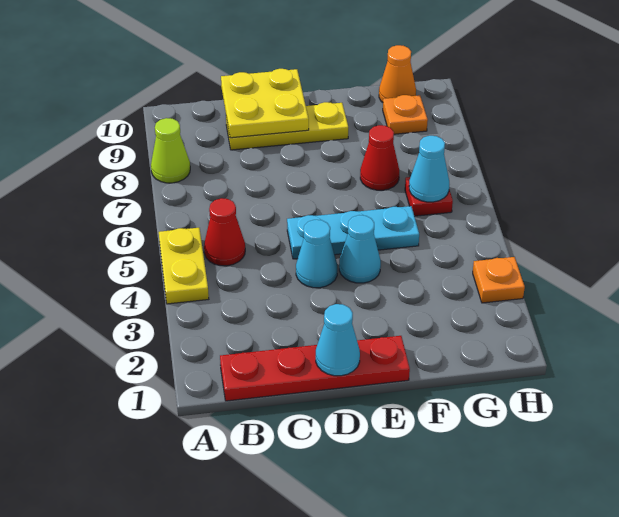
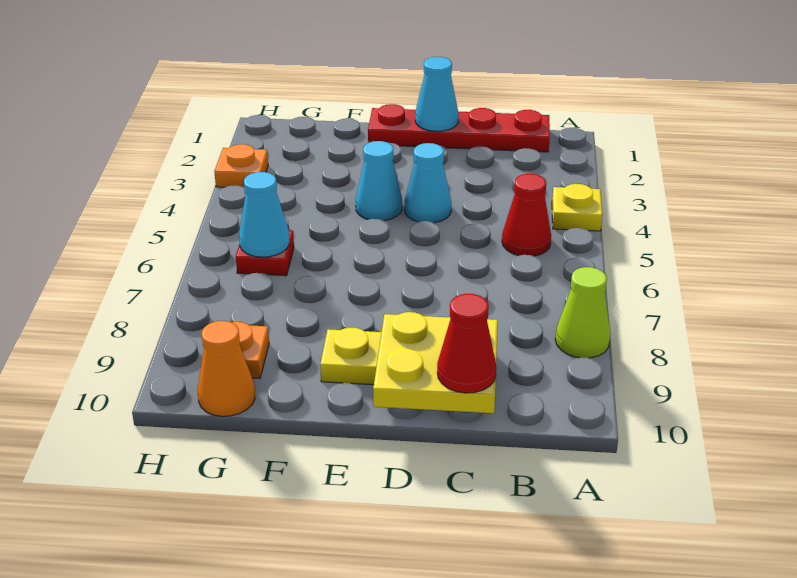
yellow 1x2 plate [159,228,209,304] -> yellow 1x1 plate [552,184,602,231]
cyan 1x3 plate [287,206,419,259] -> none
red 1x1 cone [360,125,399,190] -> red 1x1 cone moved to [437,294,496,393]

